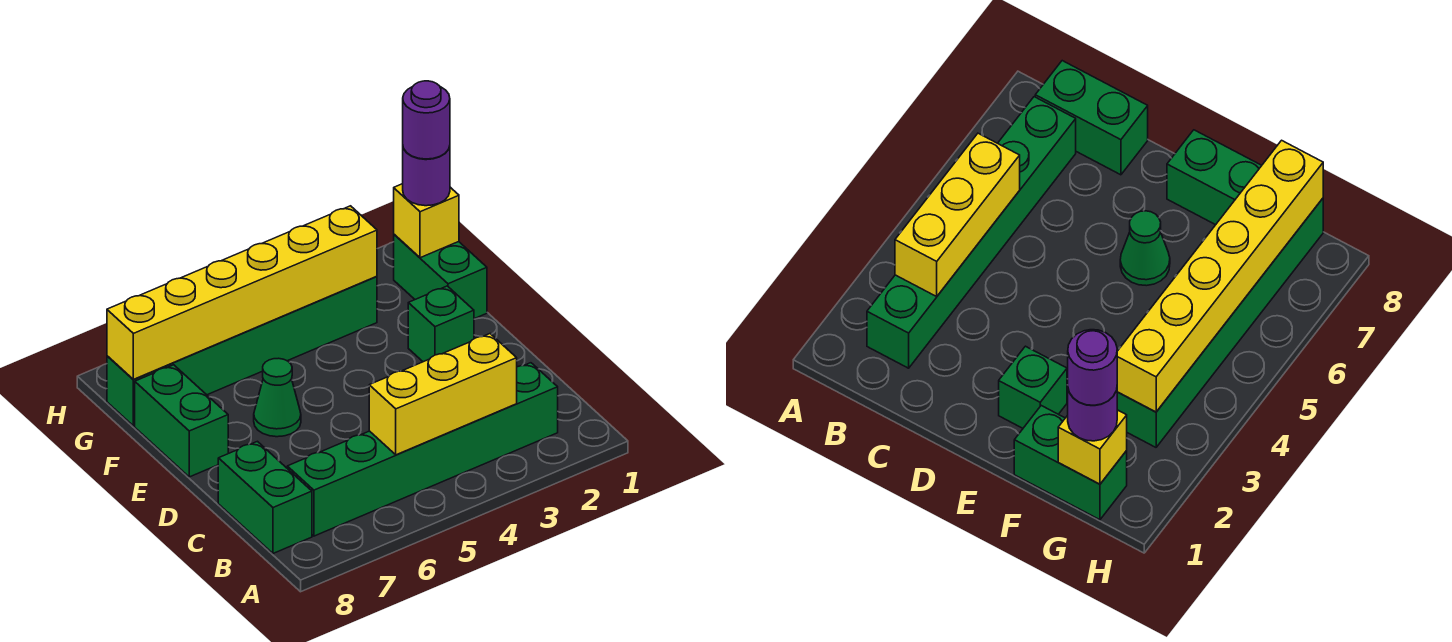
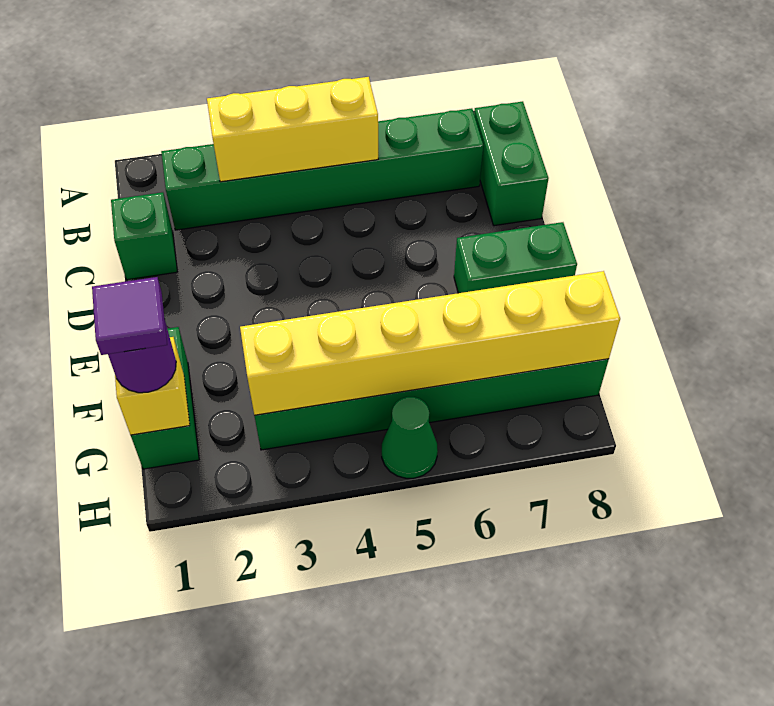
green 1x1 brick [408,286,474,362] -> green 1x1 brick moved to [111,192,177,280]
green 1x1 cone [254,358,301,437] -> green 1x1 cone moved to [382,397,438,478]
green 1x2 brick [135,365,228,477] -> green 1x2 brick turned to [454,222,577,293]
purple 1x1 round brick [403,81,450,159] -> purple 1x1 tile [92,277,167,355]

